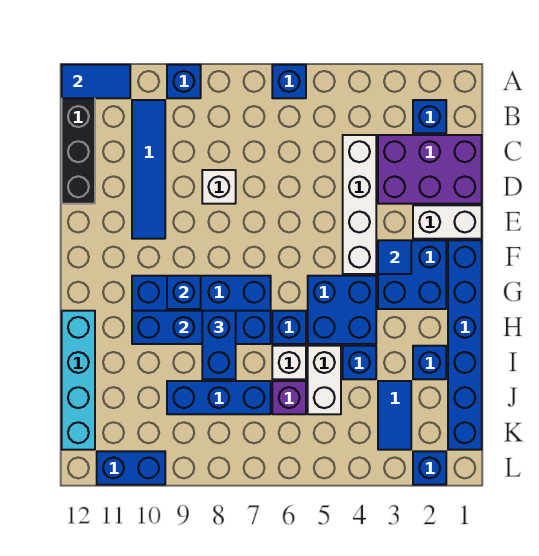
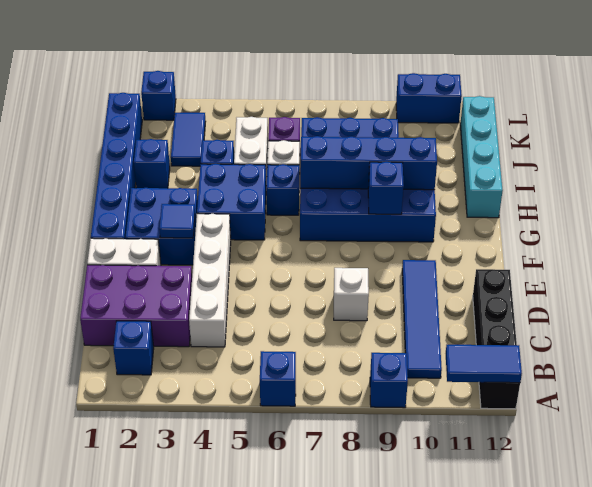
blue 1x2 brick [202,311,236,379] -> none

